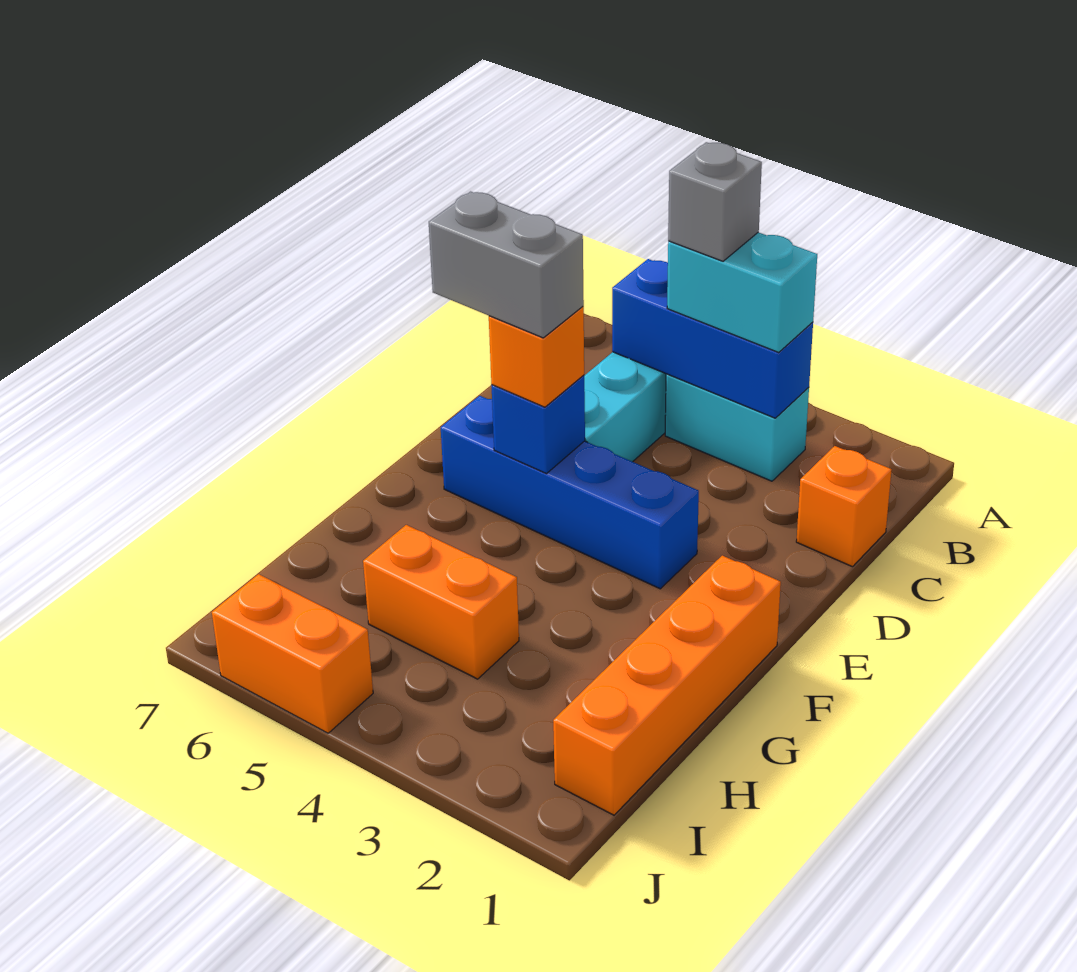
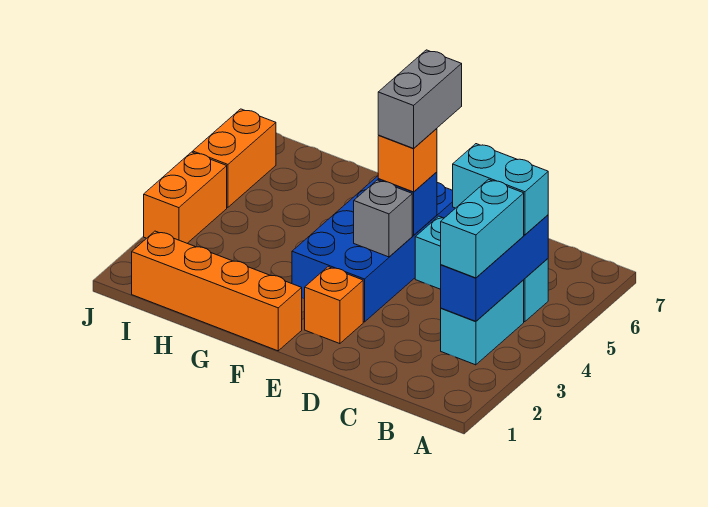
grey 1x1 brick [668,142,762,261] -> grey 1x1 brick moved to [354,180,412,257]
none -> cyan 1x2 brick [453,144,548,235]
orange 1x1 brick [796,446,892,567] -> orange 1x1 brick moved to [305,267,363,344]
blue 1x4 brick [441,396,699,589] -> blue 2x4 brick [292,176,455,322]
orange 1x2 brick [363,525,519,679] -> orange 1x2 brick moved to [144,152,227,243]

